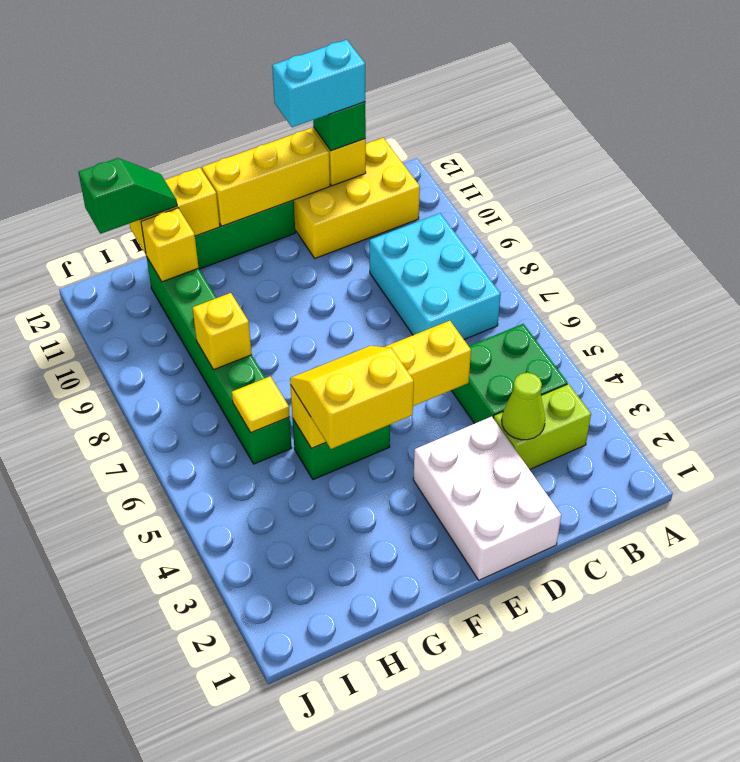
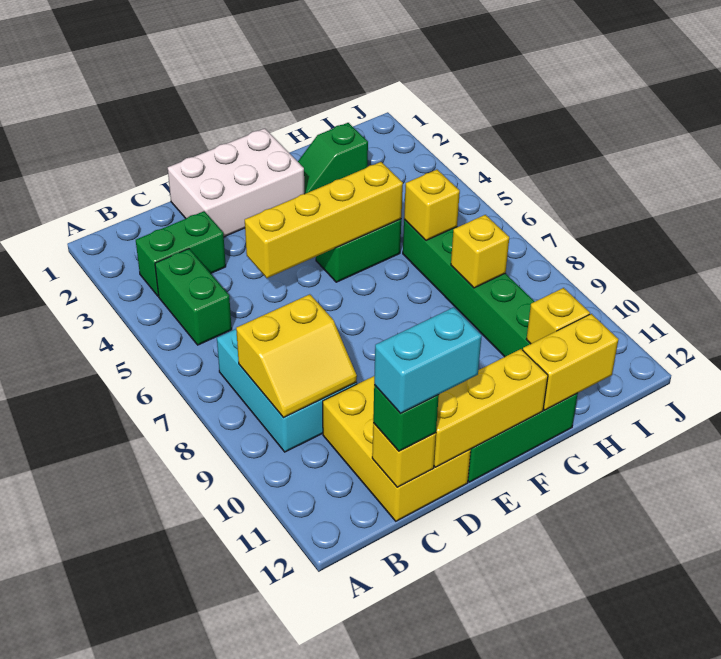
lime 1x2 brick [493,384,591,470] -> green 1x2 brick [136,211,226,296]
green 2x2 brick [451,324,568,424] -> green 1x2 brick [155,249,232,345]
yellow 2x3 brick [294,138,420,258] -> yellow 2x3 brick turned to [323,376,471,521]
lime 1x1 cone [502,373,545,440] -> none
white 2x3 brick [413,417,561,580] -> white 2x3 brick turned to [168,128,305,237]
yellow 2x2 slope [290,346,414,449] -> yellow 2x2 slope moved to [236,294,357,418]
yellow 1x1 tile [232,376,290,433] -> yellow 1x1 brick [404,170,460,240]
green 1x2 slope [79,158,177,234] -> green 1x2 slope moved to [298,123,368,194]

